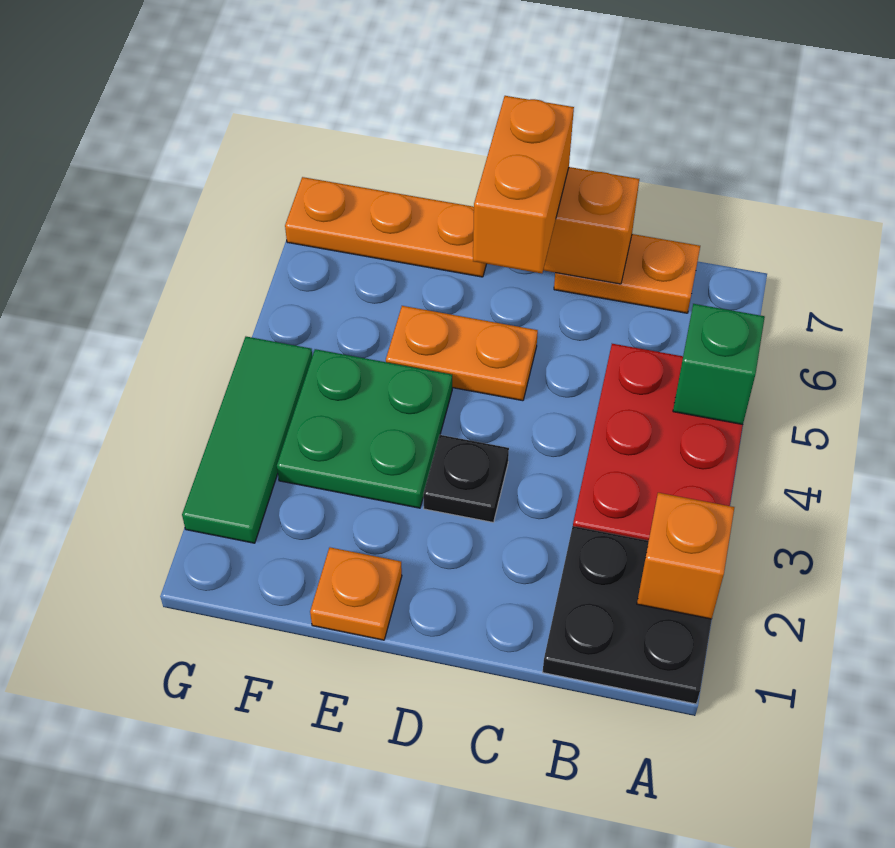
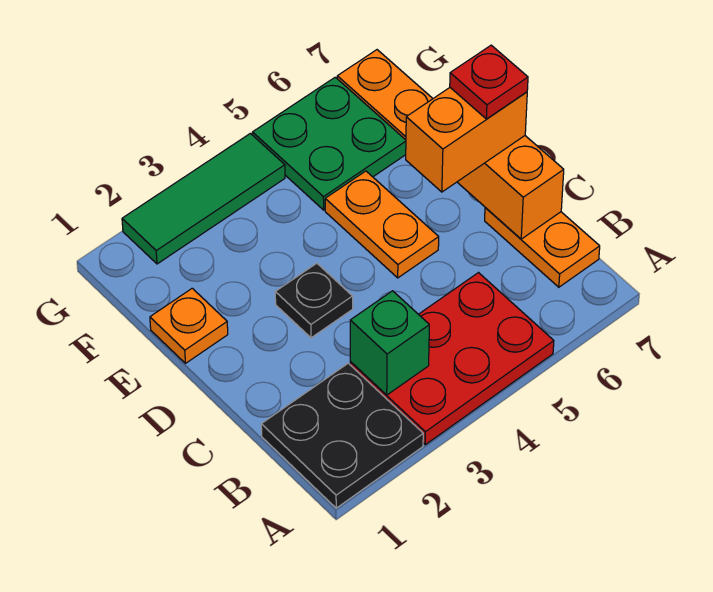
orange 1x1 brick [637,493,734,619] -> none
green 1x1 brick [673,304,765,425] -> green 1x1 brick moved to [350,291,429,395]
none -> red 1x1 plate [450,45,528,119]
green 2x2 plate [277,349,452,508] -> green 2x2 plate moved to [253,77,406,210]

